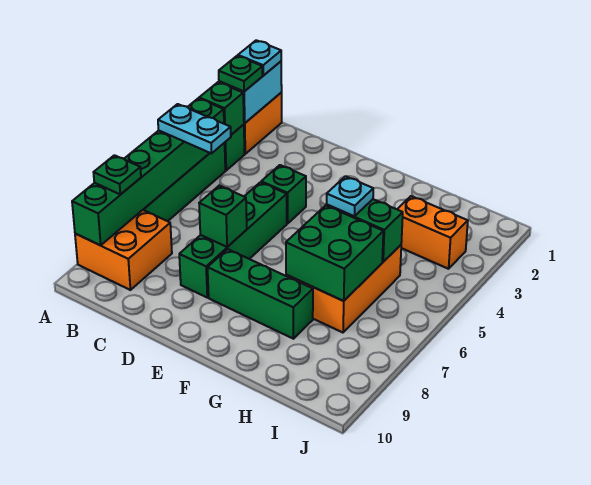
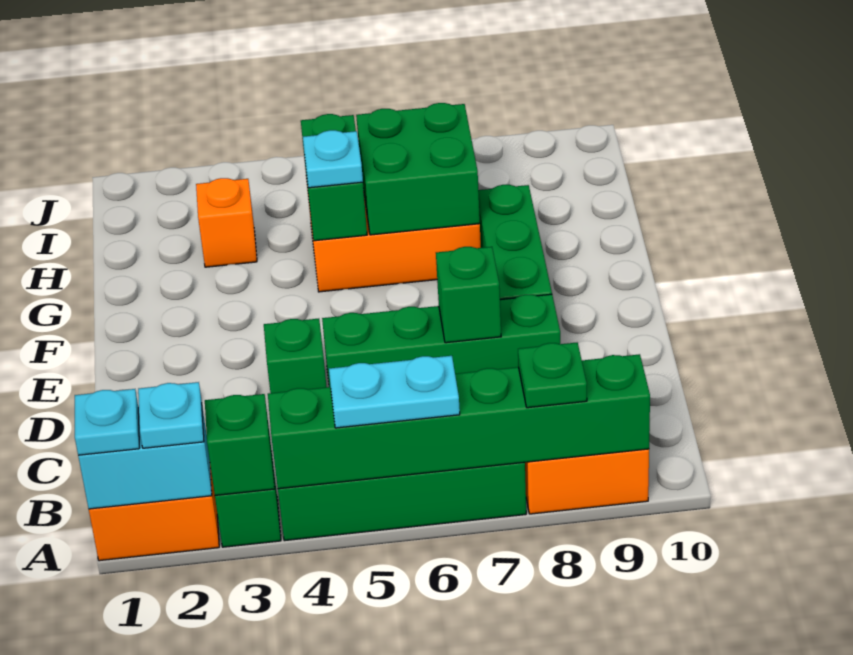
green 1x1 plate [219,56,262,91] -> cyan 1x1 plate [138,382,204,448]
cyan 1x2 plate [158,104,231,153] -> cyan 1x2 plate turned to [329,356,460,428]
orange 1x2 brick [397,196,468,269] -> orange 1x1 brick [196,178,257,267]

